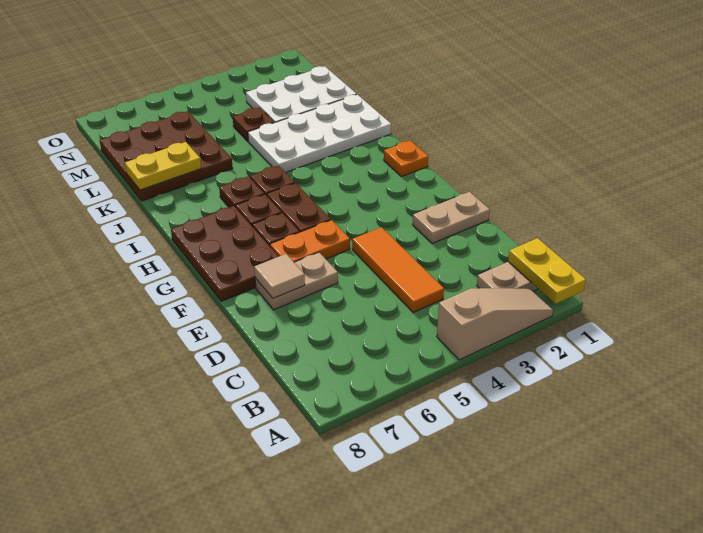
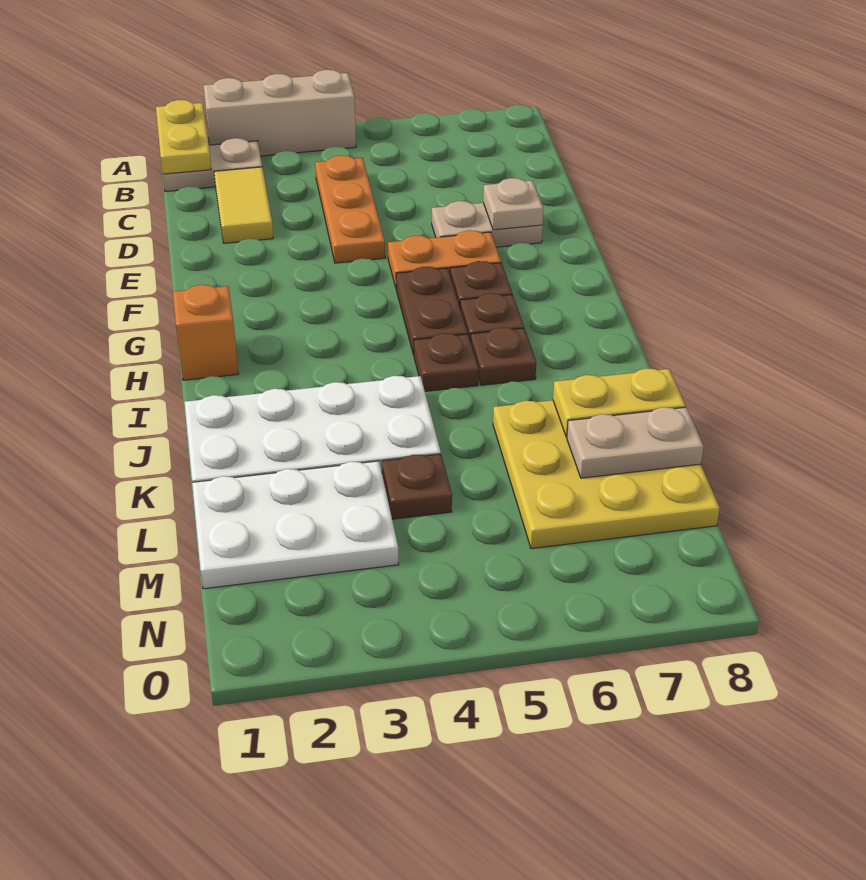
tan 1x3 slope [437,288,553,360] -> tan 1x3 brick [204,70,356,156]
none -> yellow 1x2 tile [214,167,273,243]
orange 1x3 tile [352,227,444,312] -> orange 1x3 plate [315,155,385,263]
tan 1x2 plate [413,192,490,244] -> tan 1x2 plate moved to [567,407,704,478]
tan 1x1 tile [254,254,305,298] -> tan 1x1 plate [483,178,543,230]
brown 2x3 plate [171,206,279,301] -> none
orange 1x1 plate [384,140,428,177] -> orange 1x1 brick [173,285,238,380]
brown 3x3 plate [100,111,233,201] -> yellow 3x3 plate [493,400,720,549]

